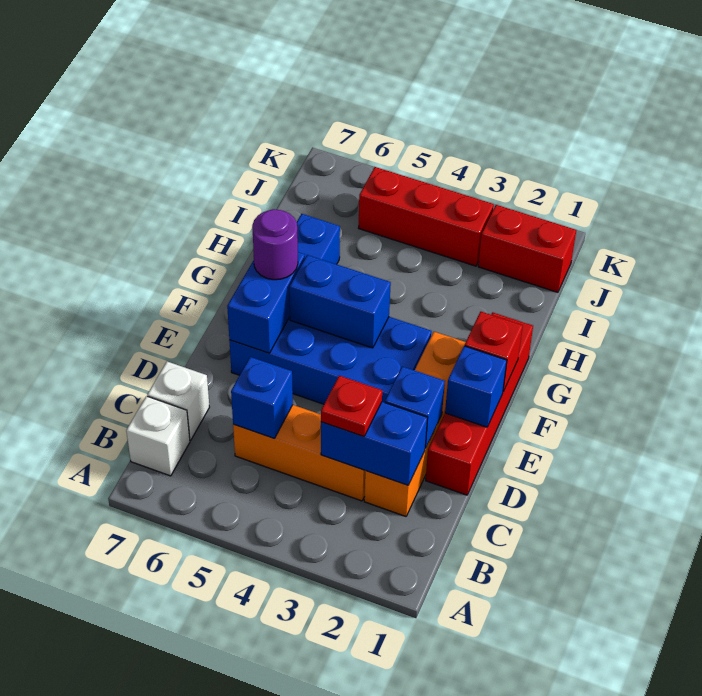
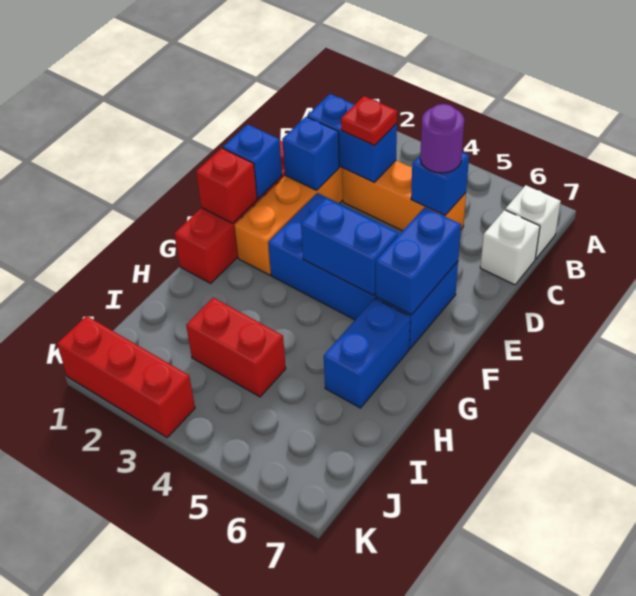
purple 1x1 round brick [252,209,298,280] -> purple 1x1 round brick moved to [420,104,464,173]
red 1x2 brick [478,205,576,292] -> red 1x2 brick moved to [186,298,286,397]
red 1x3 brick [359,167,494,266] -> red 1x3 brick moved to [57,316,195,438]

